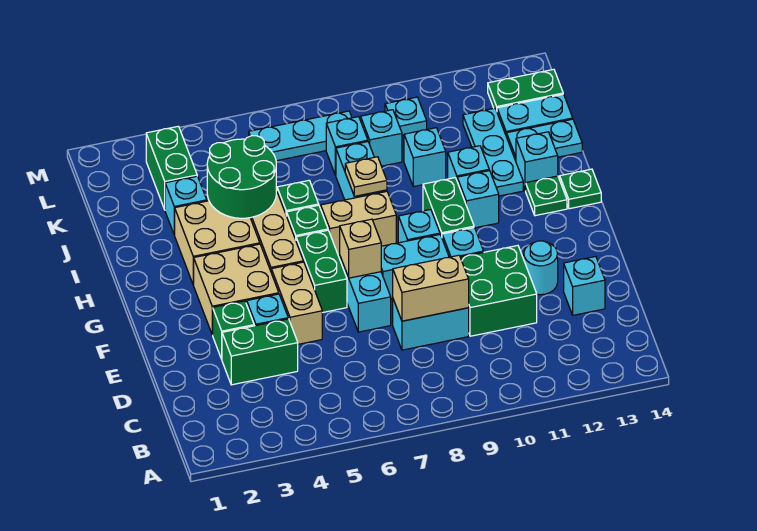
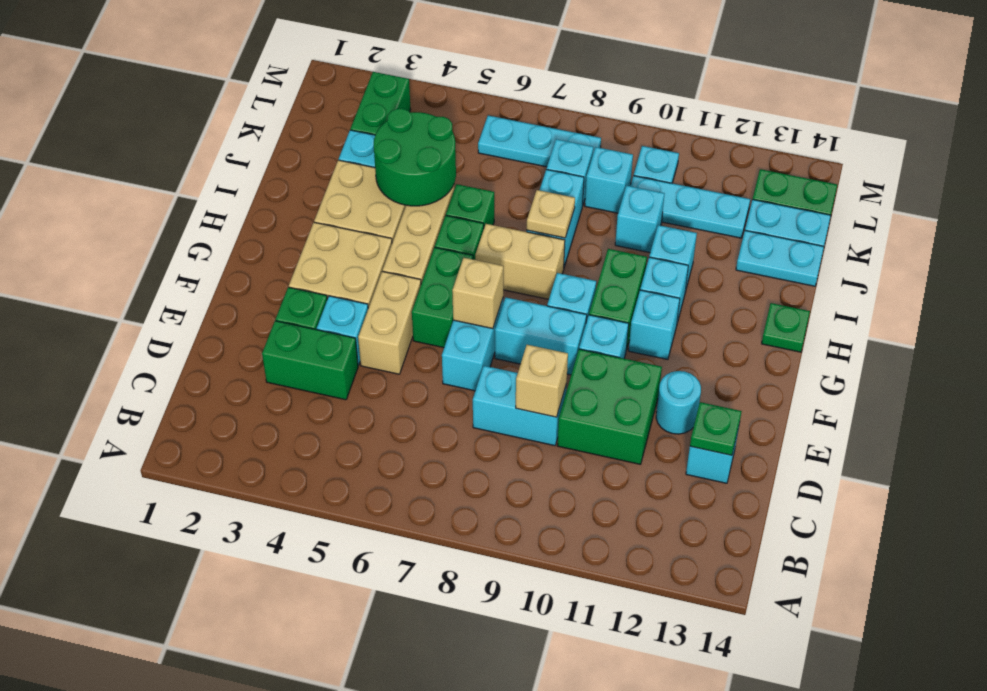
tan 1x2 brick [393,255,469,321] -> tan 1x1 brick [516,345,568,417]
green 1x1 plate [526,176,567,216] -> green 1x1 plate moved to [690,402,742,455]
cyan 1x3 plate [463,108,523,196] -> cyan 1x3 plate turned to [630,176,750,238]
cyan 1x1 brick [516,132,558,191] -> cyan 1x1 brick moved to [629,290,680,360]

